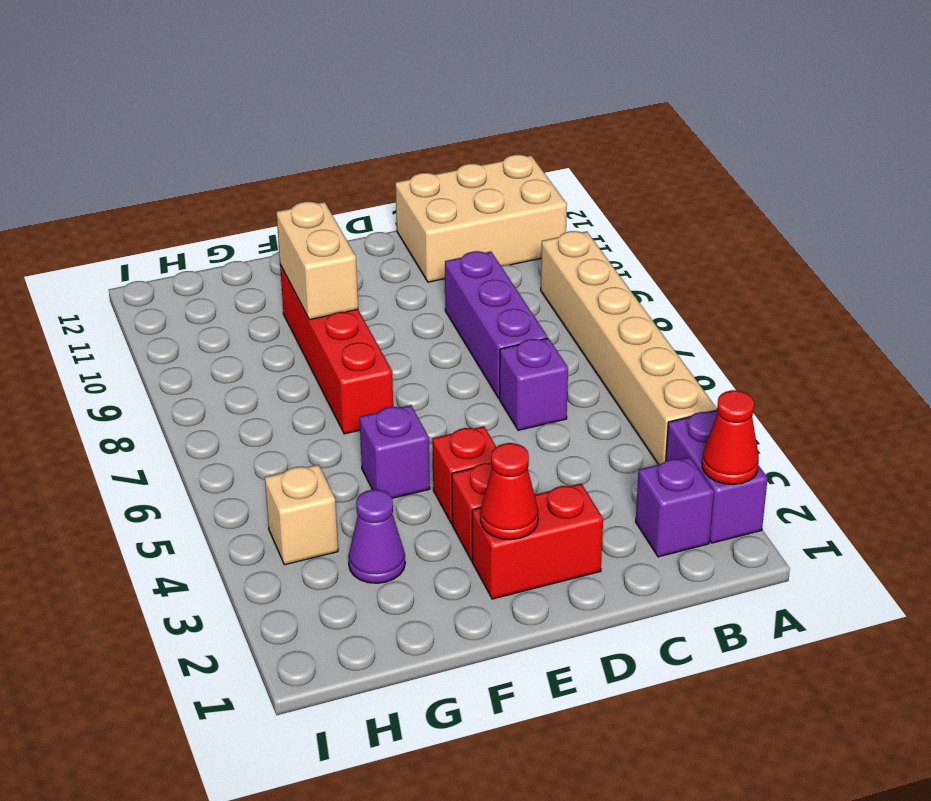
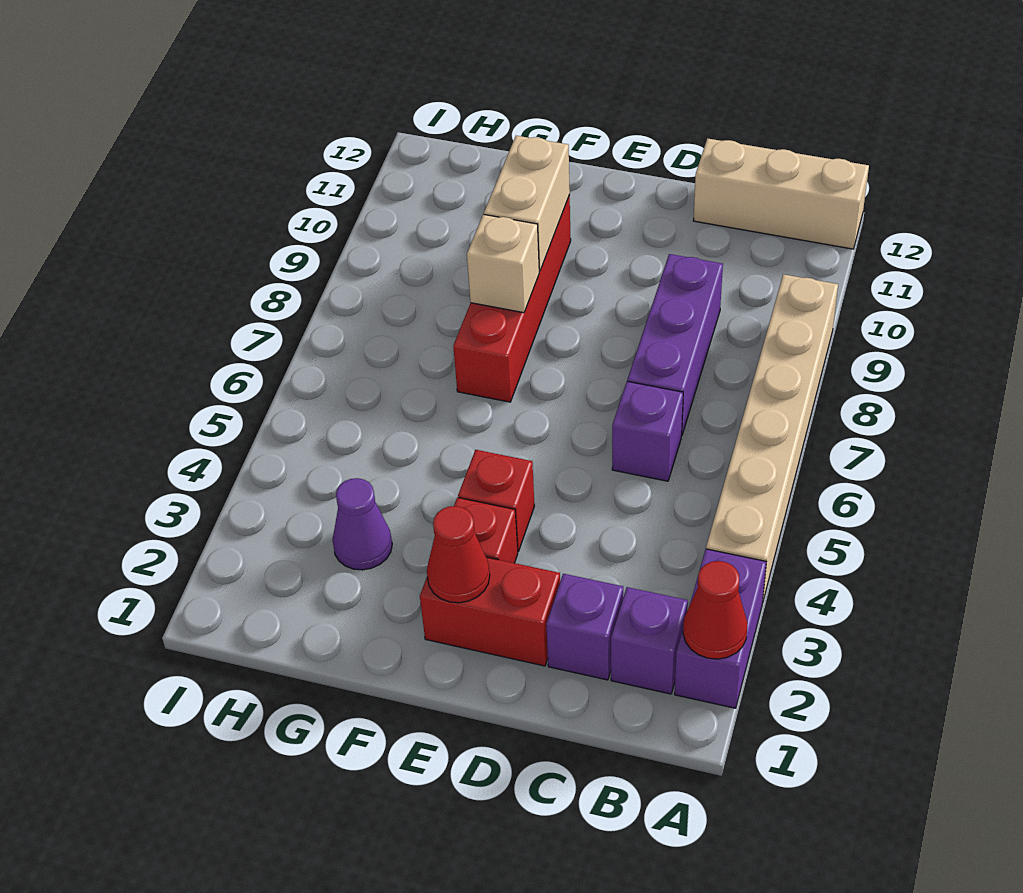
tan 2x3 brick [395,155,567,282] -> tan 1x3 brick [693,138,869,249]
purple 1x1 brick [360,405,430,498] -> purple 1x1 brick moved to [546,574,623,680]
tan 1x1 brick [265,465,338,565] -> tan 1x1 brick moved to [467,214,539,313]

